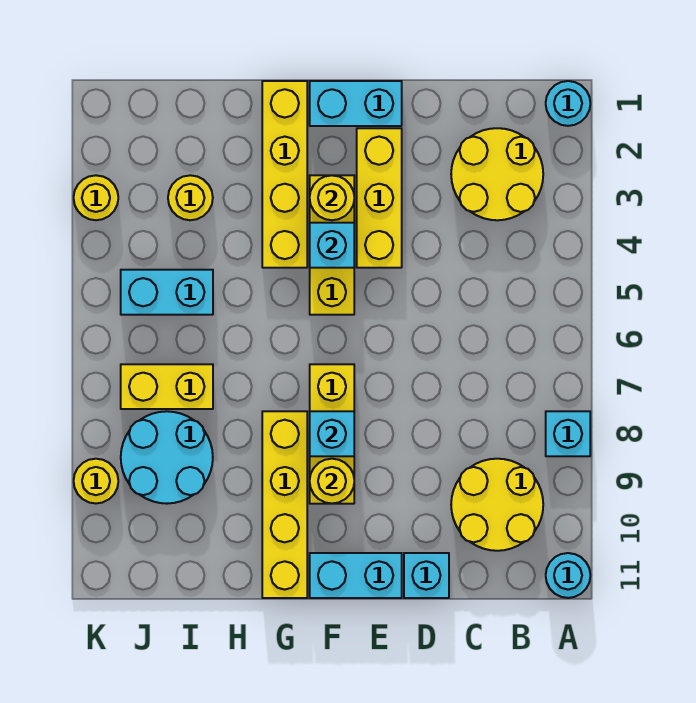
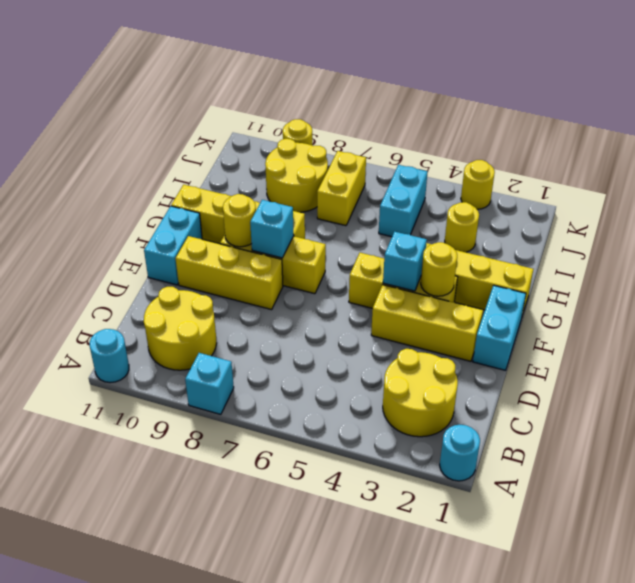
cyan 1x1 brick [404,553,449,598] -> none
none -> yellow 1x3 brick [175,236,283,310]
cyan 2x2 round brick [121,411,213,504] -> yellow 2x2 round brick [265,139,328,212]

